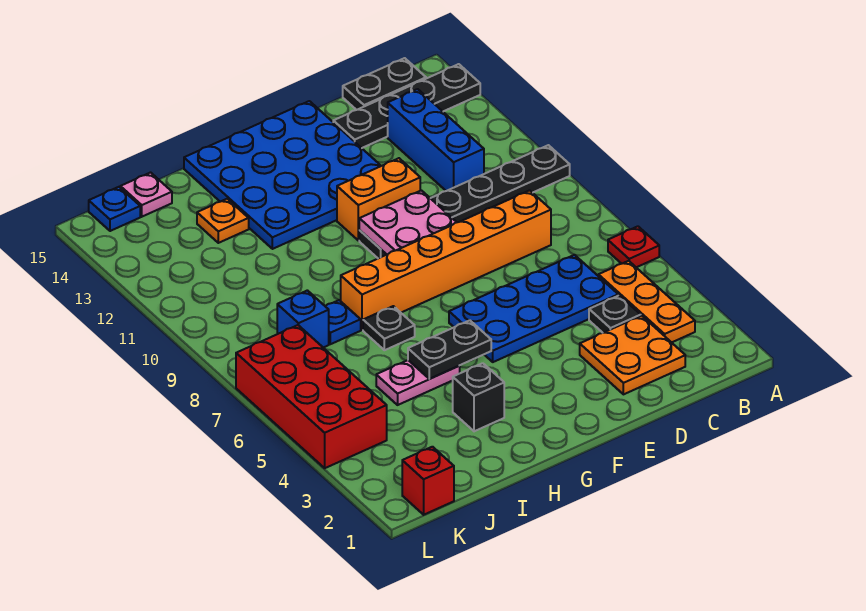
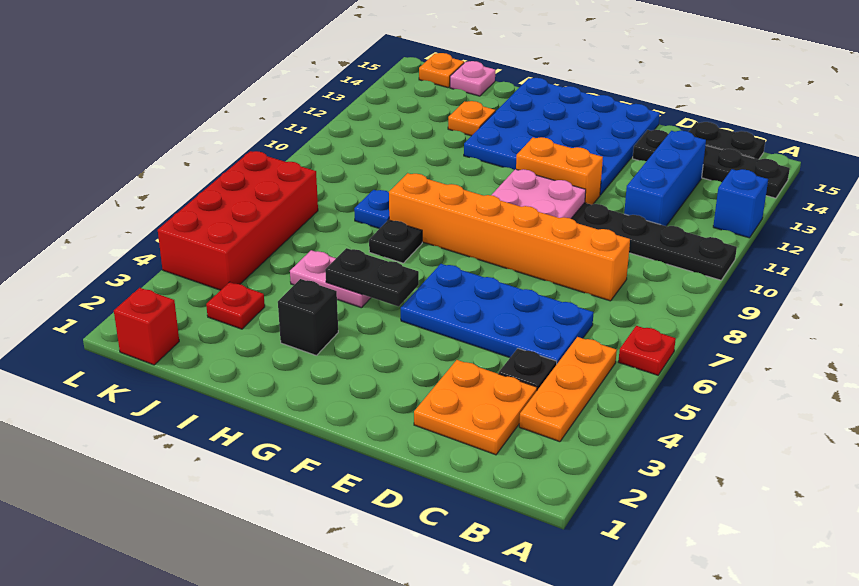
none -> red 1x1 plate [206,282,265,329]
blue 1x1 brick [277,290,329,348] -> blue 1x1 brick moved to [713,169,768,238]
blue 1x1 plate [89,187,140,231] -> orange 1x1 plate [419,53,464,88]

